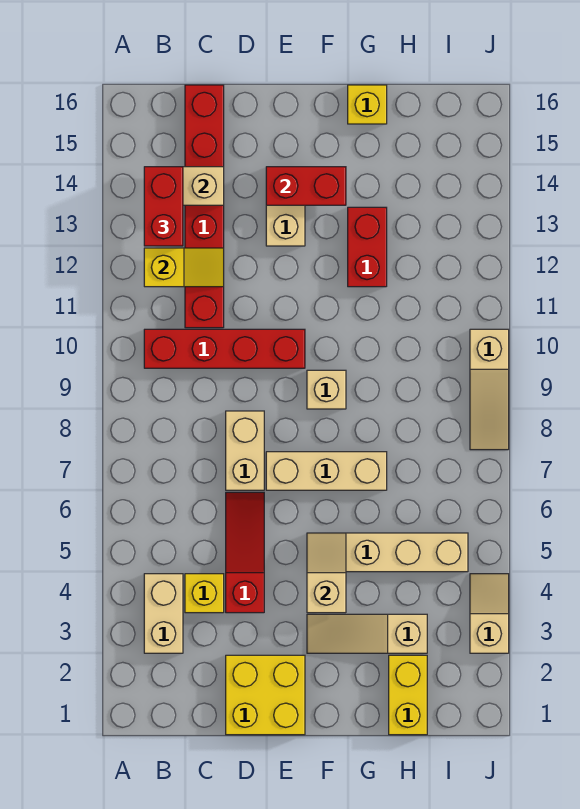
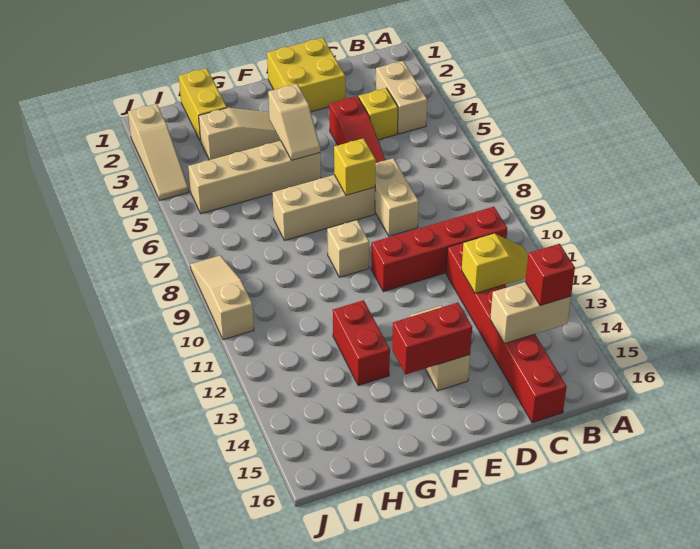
yellow 1x2 slope [144,248,224,287] -> yellow 1x2 slope turned to [462,234,528,293]
red 1x2 brick [144,167,183,246] -> red 1x1 brick [525,244,575,306]
yellow 1x1 brick [348,85,387,124] -> yellow 1x1 brick moved to [334,138,376,195]
tan 1x2 slope [470,574,509,653] -> tan 1x3 slope [128,104,189,200]

